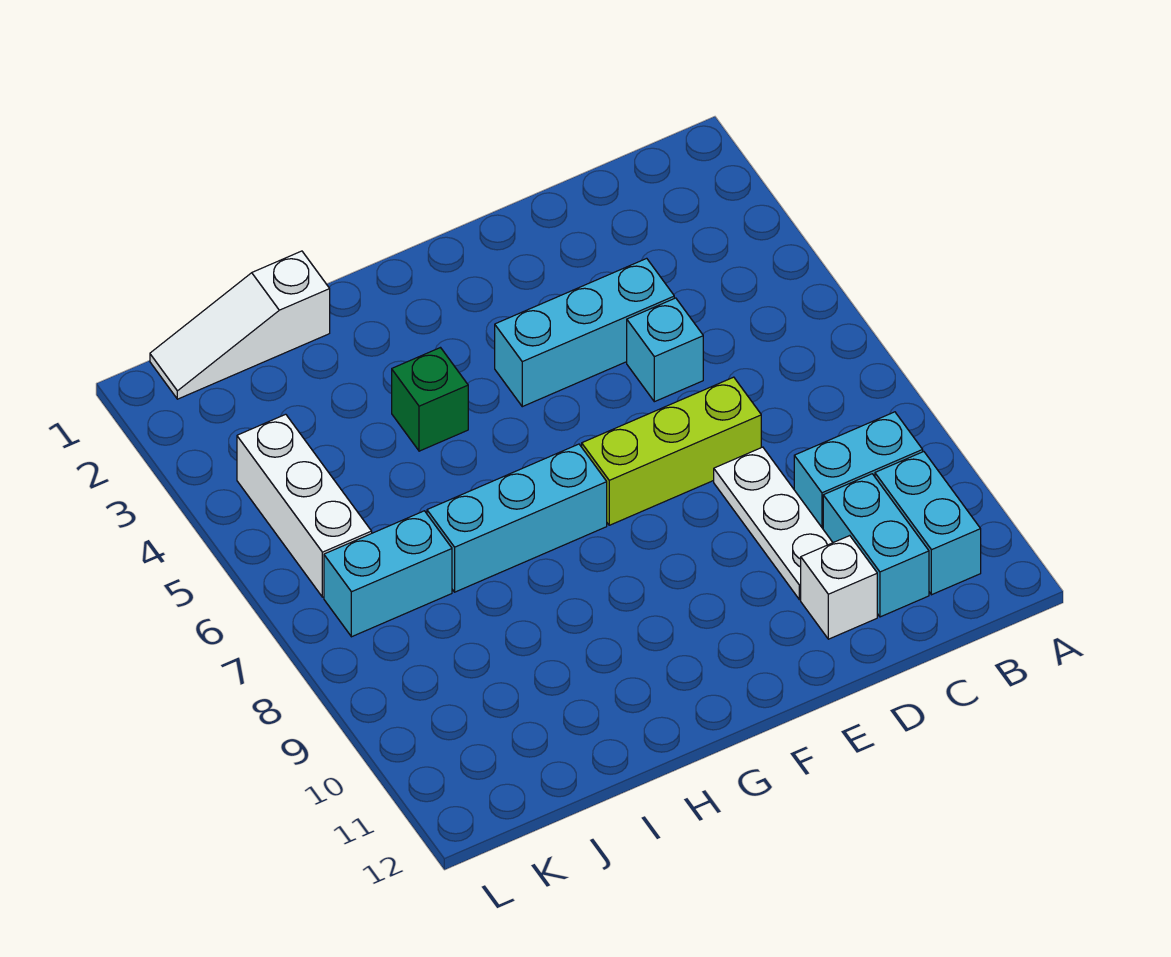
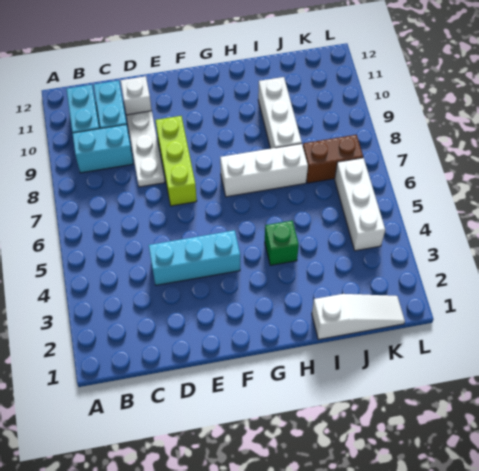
cyan 1x1 brick [627,298,703,402] -> none
lime 1x3 brick [582,377,761,525] -> lime 1x3 brick turned to [156,116,197,206]
cyan 1x3 brick [427,444,607,592] -> white 1x3 brick [220,144,308,197]
none -> white 1x3 brick [258,77,302,149]
cyan 1x2 brick [324,511,452,637] -> brown 1x2 brick [303,135,363,183]

